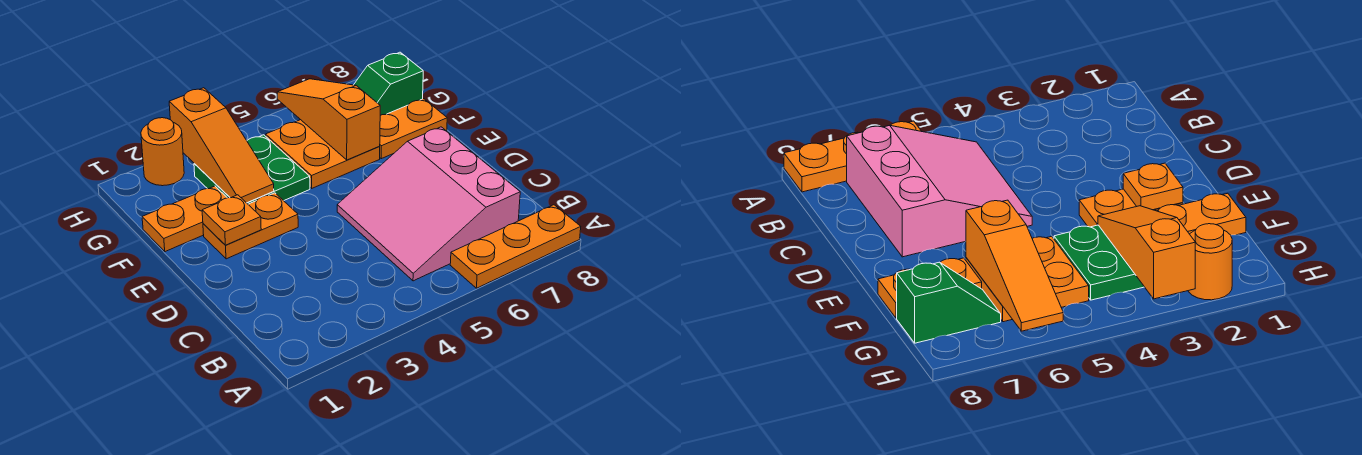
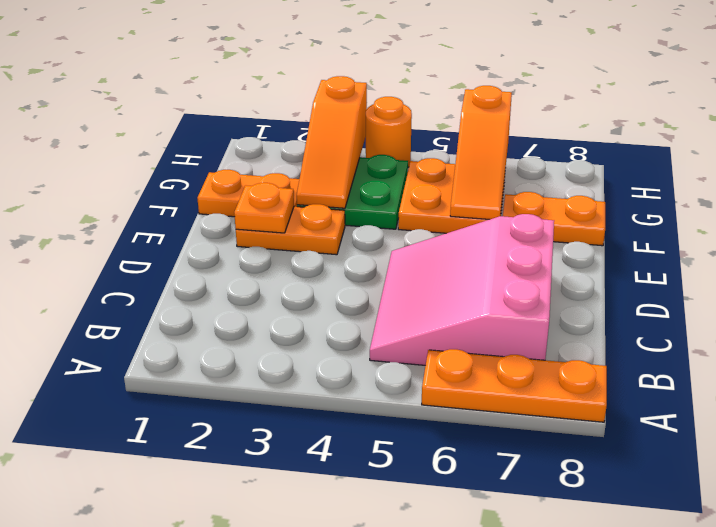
orange 1x3 slope [277,79,380,160] -> orange 1x3 slope turned to [450,86,512,219]
green 1x2 slope [354,52,423,115] -> none
orange 1x1 round brick [141,118,184,186] -> orange 1x1 round brick moved to [366,97,412,167]

